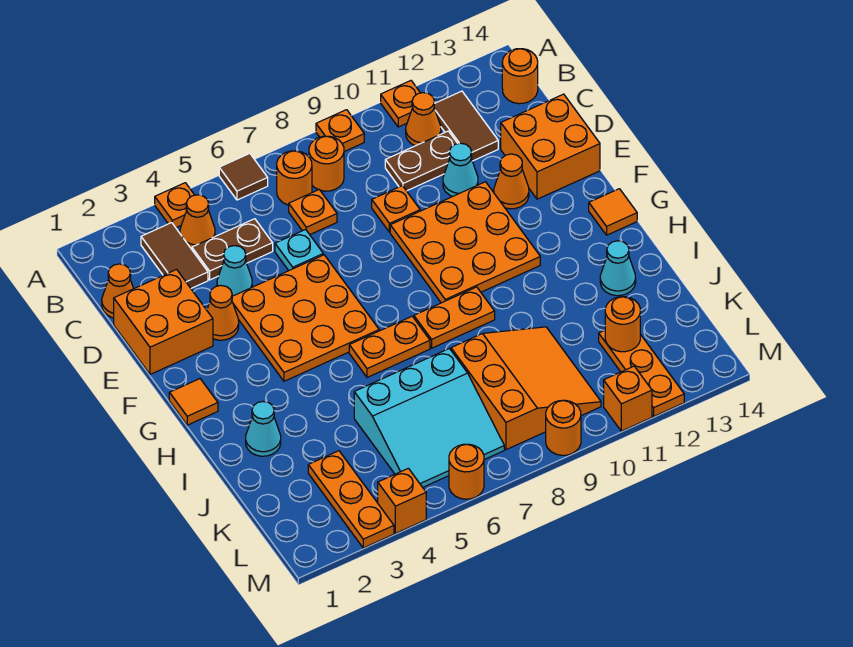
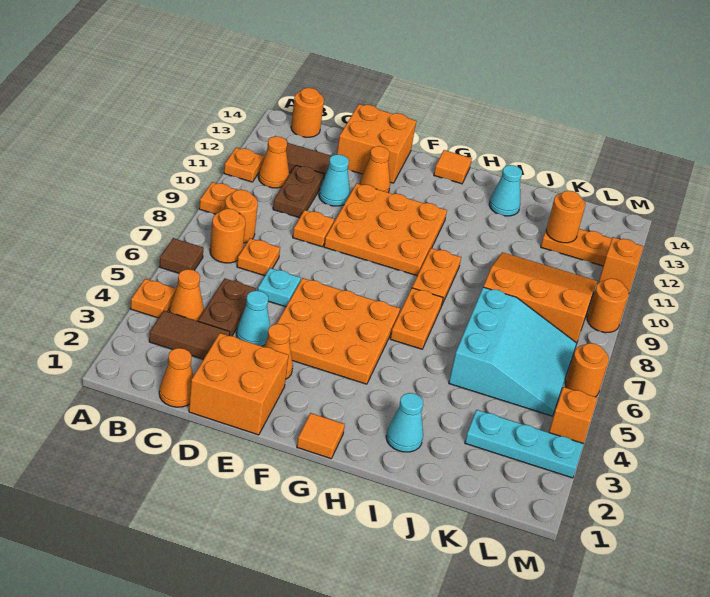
orange 1x3 plate [308,451,394,548] -> cyan 1x3 plate [465,410,583,478]

